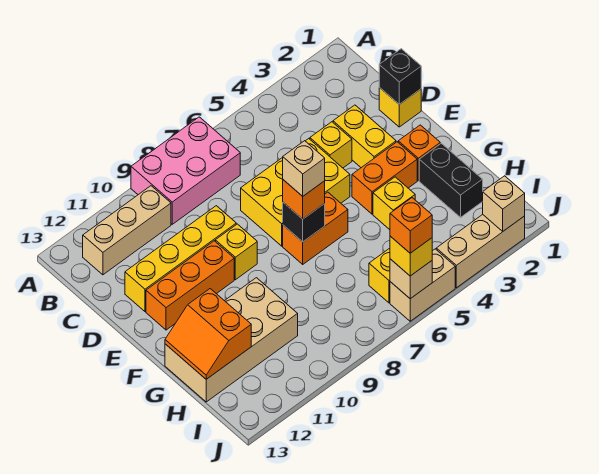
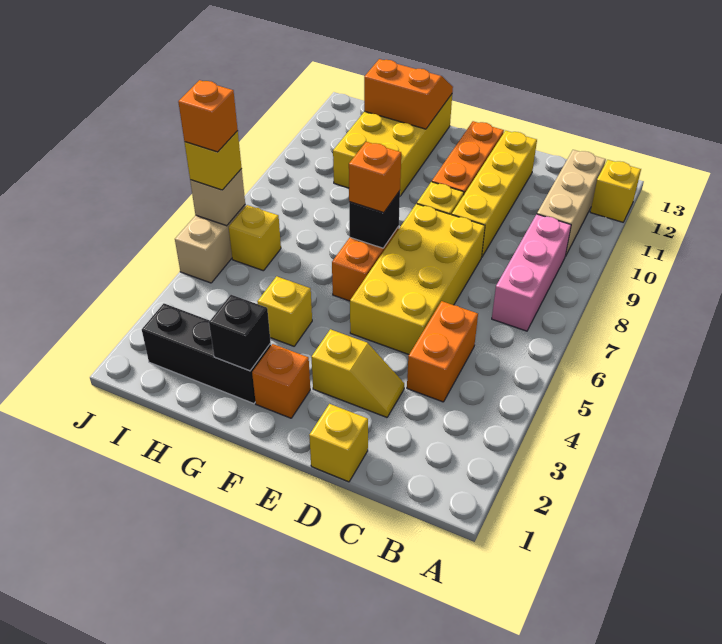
pink 2x3 brick [131,117,240,224] -> pink 1x3 brick [492,214,571,331]
black 1x1 brick [379,49,421,104] -> black 1x1 brick moved to [209,295,271,371]
yellow 1x2 brick [333,105,396,168] -> yellow 1x2 slope [311,329,404,417]
yellow 1x1 brick [310,122,352,168] -> yellow 1x1 brick moved to [590,160,641,222]
yellow 2x3 brick [241,139,350,246] -> yellow 2x4 brick [350,204,485,354]
orange 1x2 brick [352,142,417,214] -> orange 1x2 brick moved to [407,301,478,402]
tan 1x1 brick [283,141,325,196] -> none
black 1x2 brick [419,143,483,217] -> black 1x3 brick [142,304,271,404]
tan 2x4 brick [165,278,298,402] -> yellow 2x4 brick [333,94,452,196]
tan 1x3 brick [436,215,525,288] -> none
tan 1x1 brick [483,176,525,232] -> none

